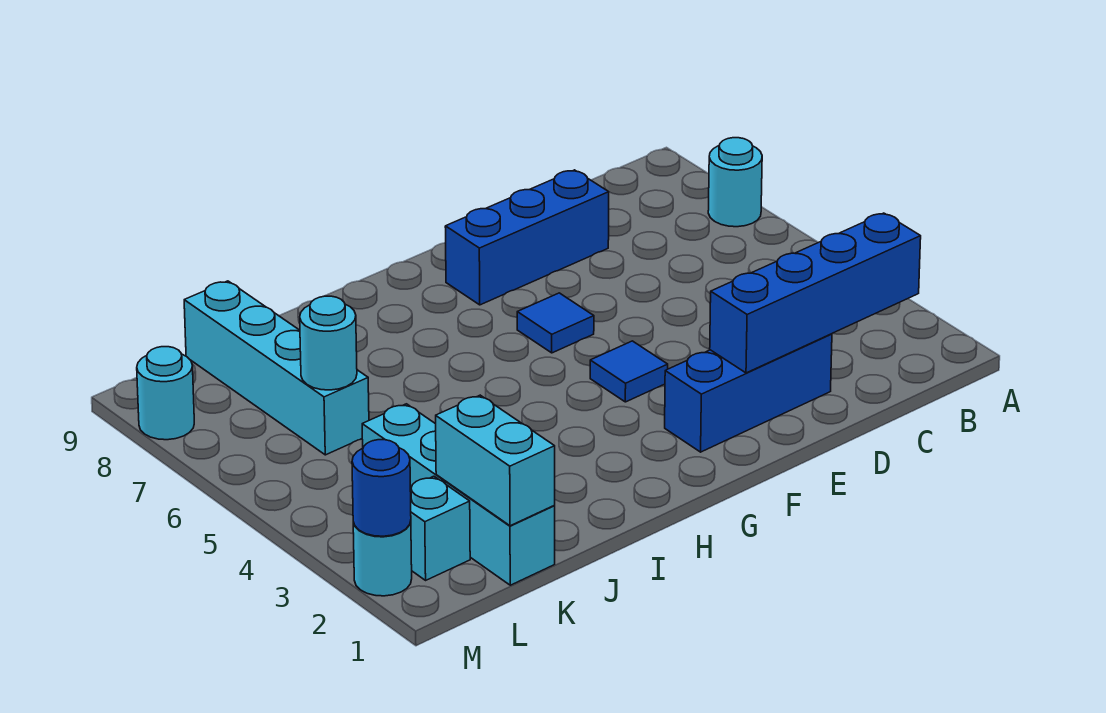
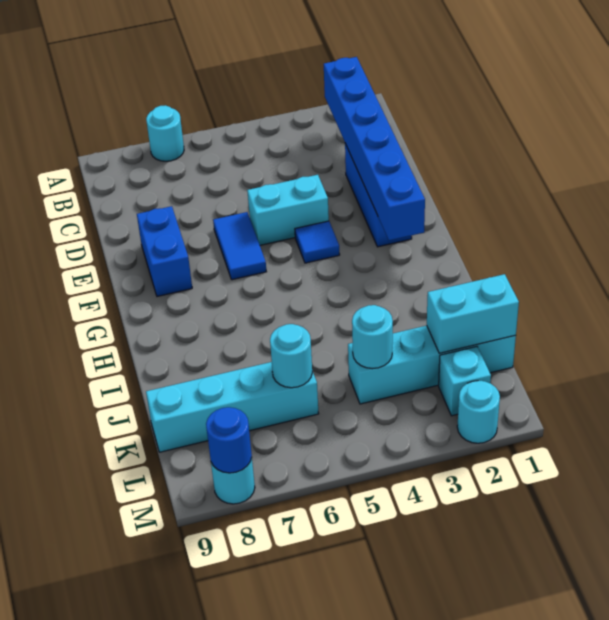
blue 1x4 brick [710,213,921,373] -> blue 1x6 brick [324,57,425,240]
blue 1x3 brick [445,170,609,305] -> blue 1x2 brick [137,206,192,296]
none -> cyan 1x2 brick [247,175,329,245]
blue 1x1 tile [517,293,594,353] -> blue 1x2 tile [213,212,266,280]
none -> cyan 1x1 round brick [352,305,393,369]
blue 1x1 round brick [352,440,411,536] -> blue 1x1 round brick moved to [206,407,252,473]

